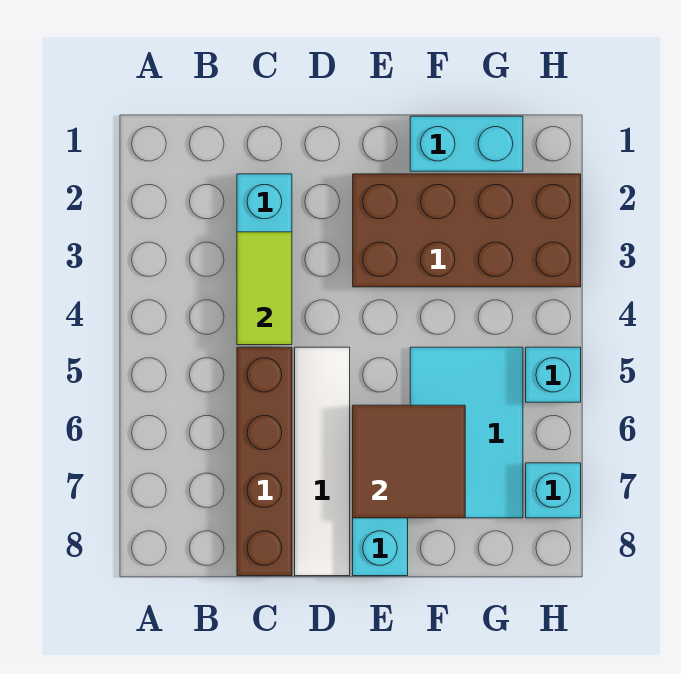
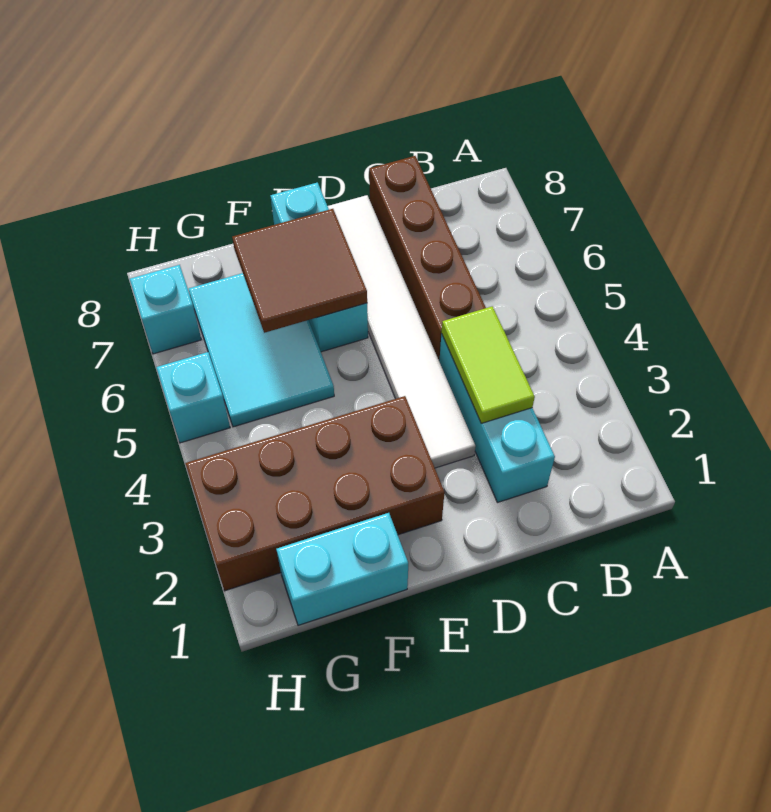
white 1x4 tile [295,347,350,576] -> white 1x6 tile [328,195,476,468]

